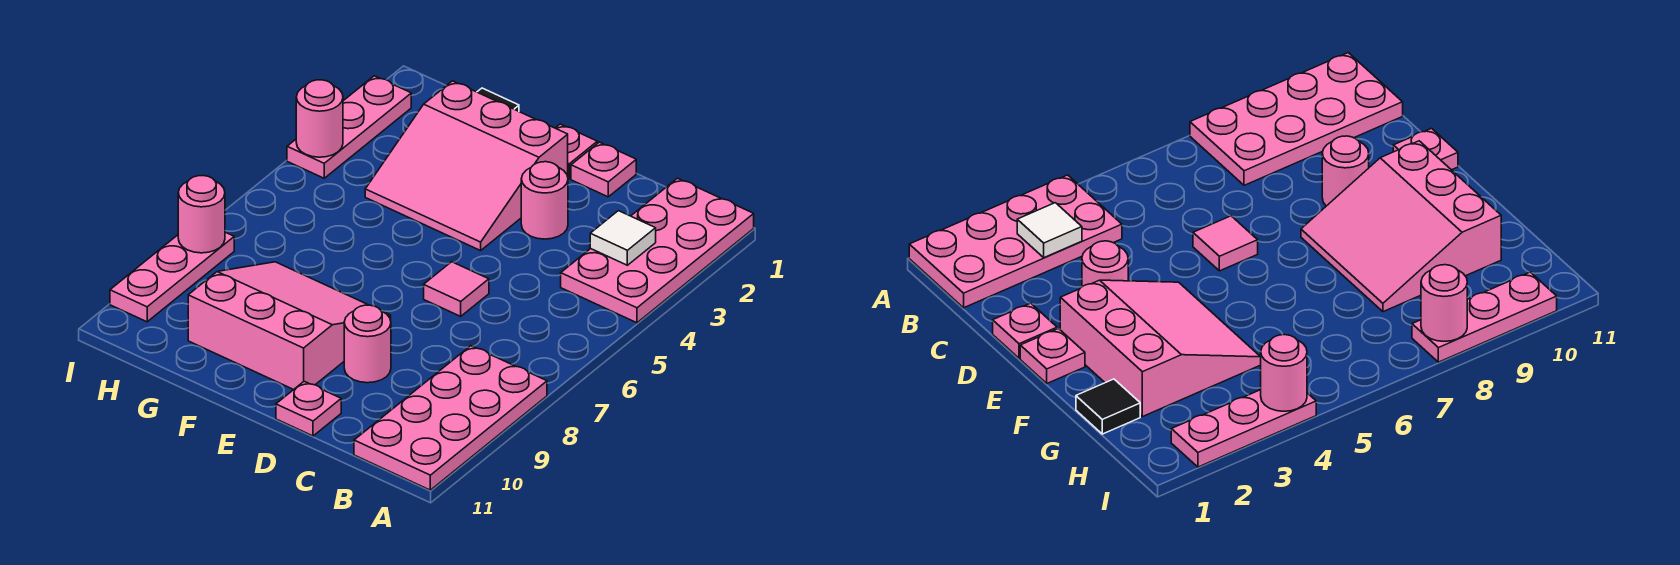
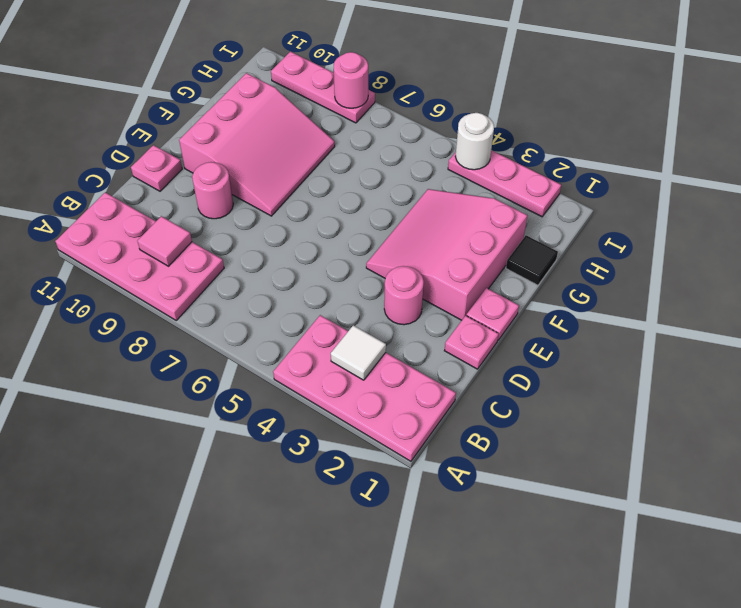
pink 1x1 tile [424,262,489,316] -> pink 1x1 tile moved to [137,216,192,266]
pink 1x1 round brick [296,80,343,157] -> white 1x1 round brick [455,113,494,170]

